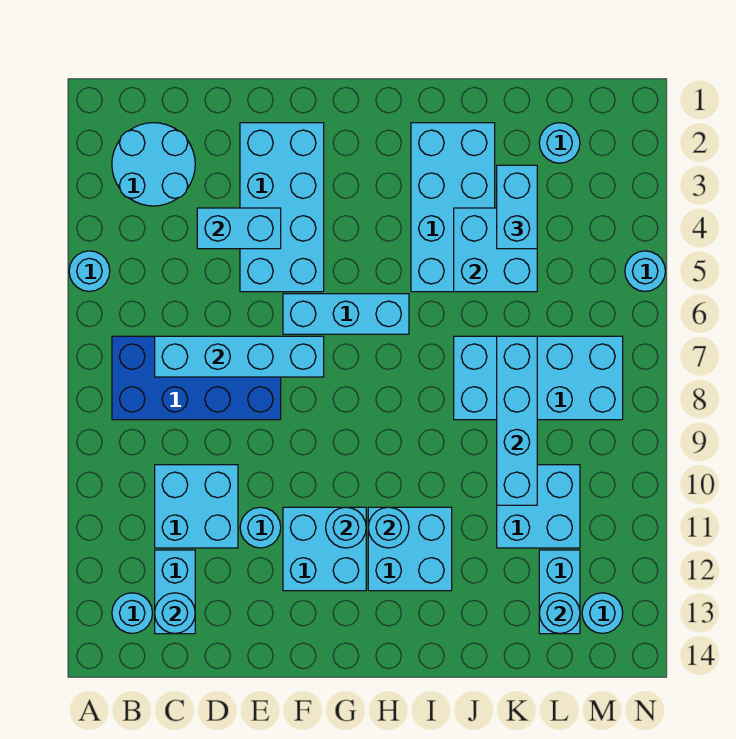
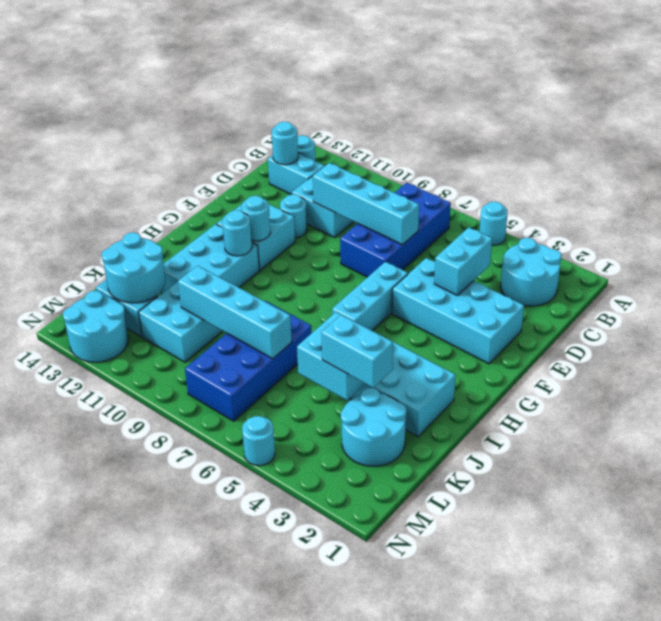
cyan 1x4 brick [155,336,324,377] -> cyan 1x4 brick turned to [313,163,419,245]
cyan 2x2 brick [368,507,452,591] -> cyan 2x3 brick [162,224,259,293]
cyan 2x4 brick [454,336,623,420] -> blue 2x4 brick [185,301,311,421]
cyan 1x1 round brick [539,123,580,163] -> cyan 2x2 round brick [341,388,406,466]
cyan 1x1 round brick [539,593,580,633] -> cyan 2x2 round brick [102,233,166,303]
cyan 1x1 round brick [582,593,623,633] -> cyan 2x2 round brick [63,291,128,362]

